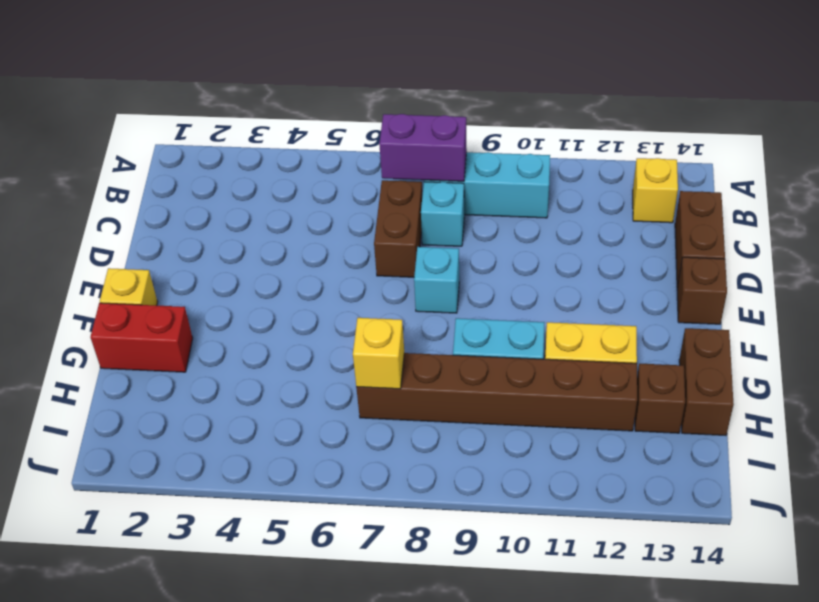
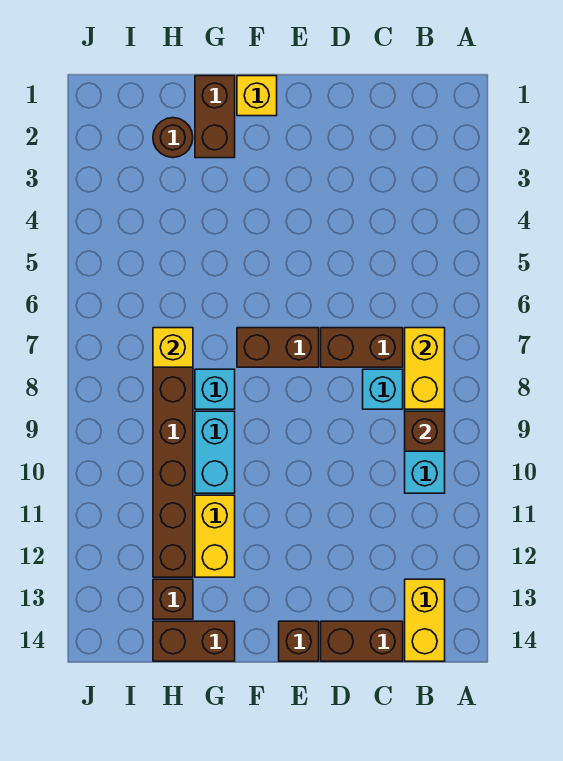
purple 1x2 brick [379,114,467,181] -> yellow 1x2 brick [405,328,445,409]
none -> brown 1x1 brick [405,411,445,451]
yellow 1x1 brick [633,158,678,223] -> yellow 1x2 brick [405,579,445,661]
none -> brown 1x2 brick [237,328,319,367]
cyan 1x1 brick [414,247,459,313] -> cyan 1x1 brick moved to [195,369,235,409]
red 1x2 brick [91,303,193,372] -> brown 1x2 brick [195,76,235,158]
none -> brown 1x1 round brick [153,118,193,158]

